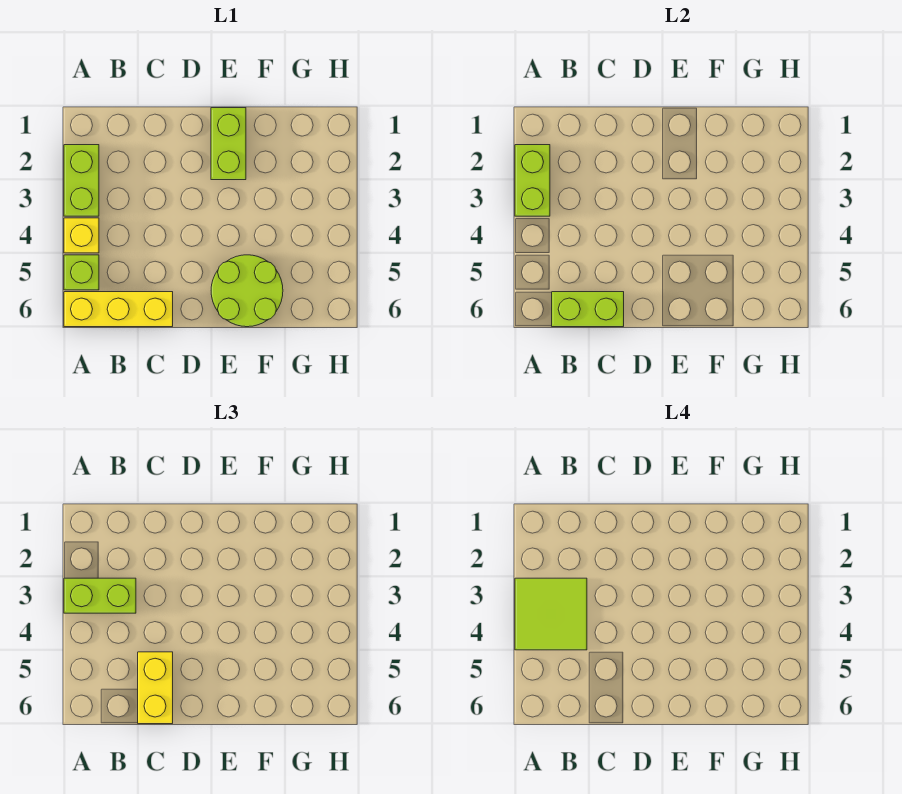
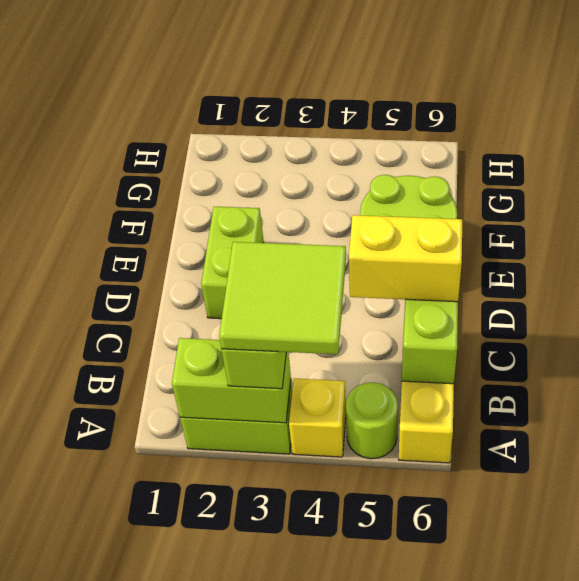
lime 1x1 brick [64,255,99,290] -> lime 1x1 round brick [346,382,398,459]
lime 1x2 brick [211,108,246,180] -> lime 1x2 brick turned to [201,207,264,319]

